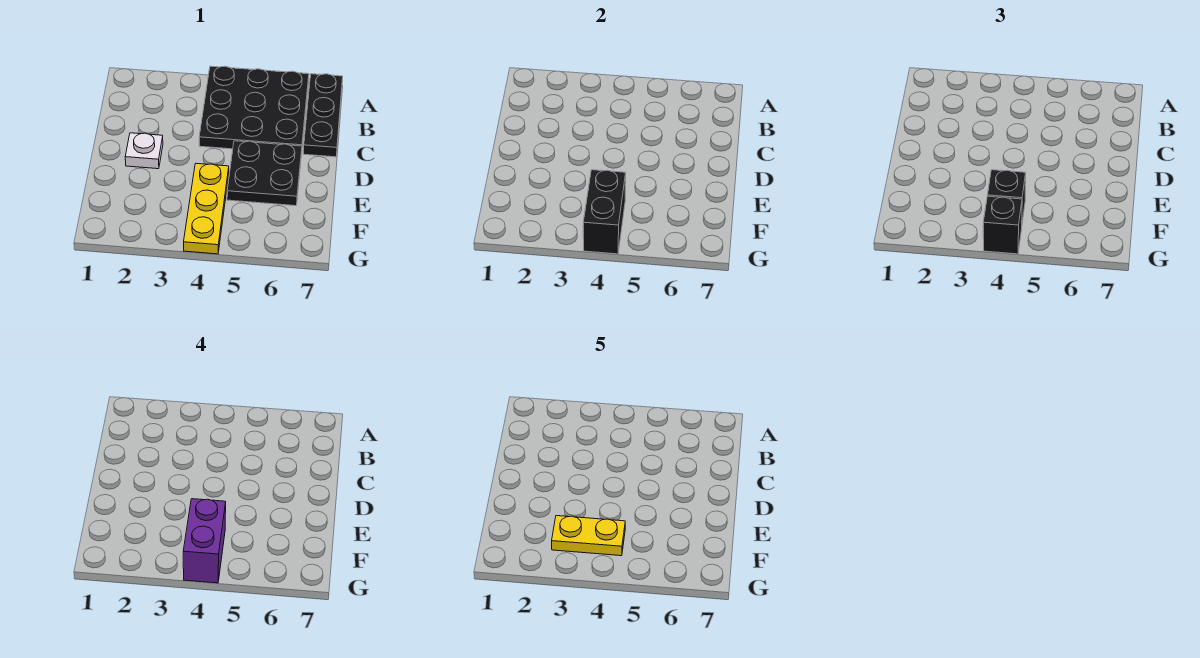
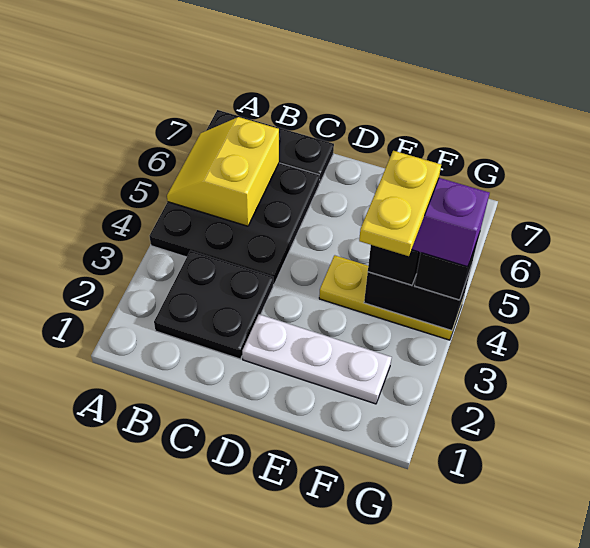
none -> yellow 2x2 slope [167,117,279,226]
white 1x1 plate [125,133,163,169] -> white 1x3 plate [242,314,392,404]
black 2x2 plate [227,141,302,206] -> black 2x2 plate moved to [154,251,273,359]

